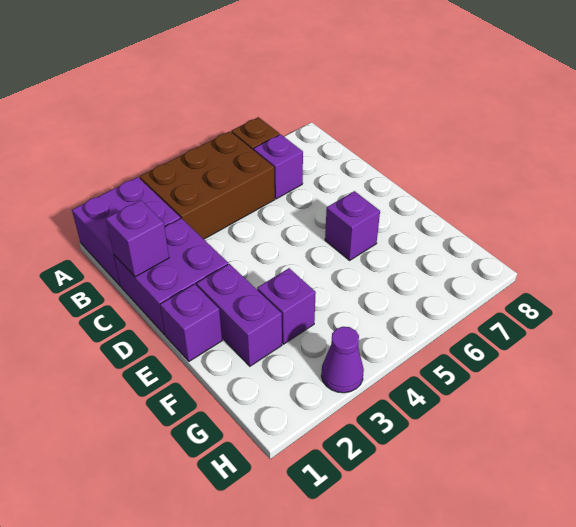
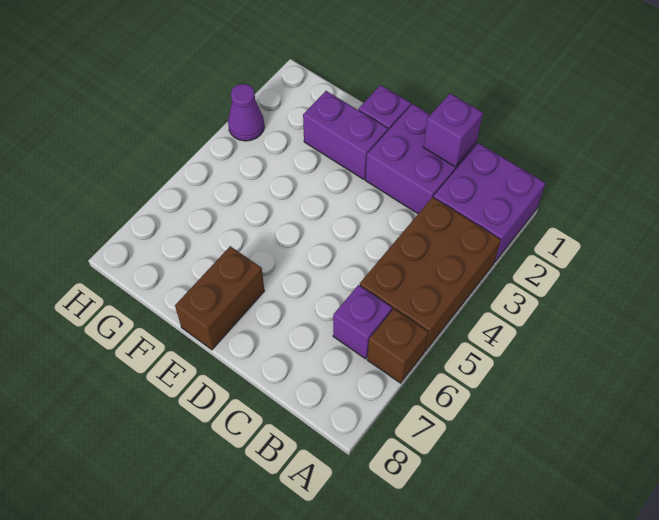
purple 1x1 brick [325,191,380,260] -> none
none -> brown 1x2 brick [175,246,264,350]
purple 1x1 brick [257,268,316,344] -> none

